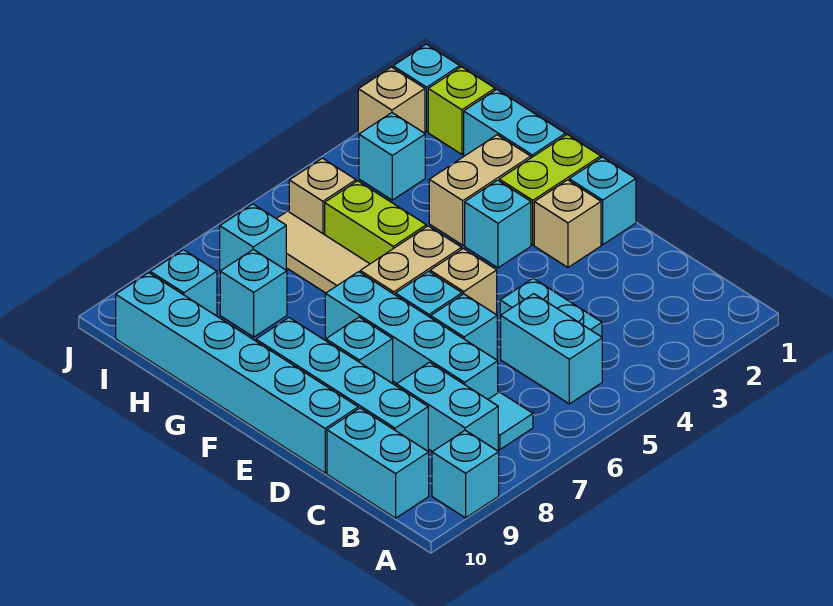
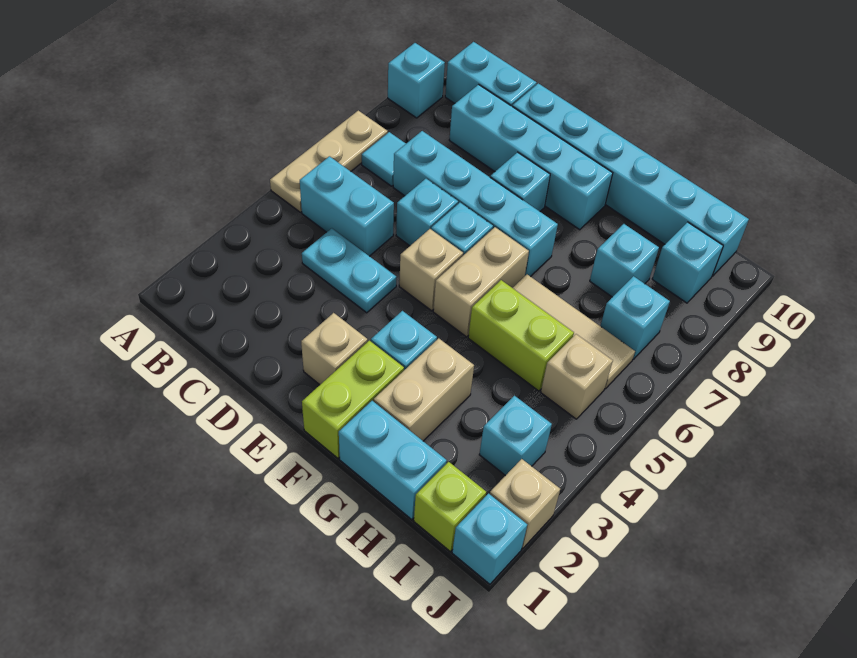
none -> tan 1x3 plate [270,111,388,212]
cyan 1x2 brick [396,362,498,452] -> none
cyan 1x1 brick [569,157,636,245] -> none

